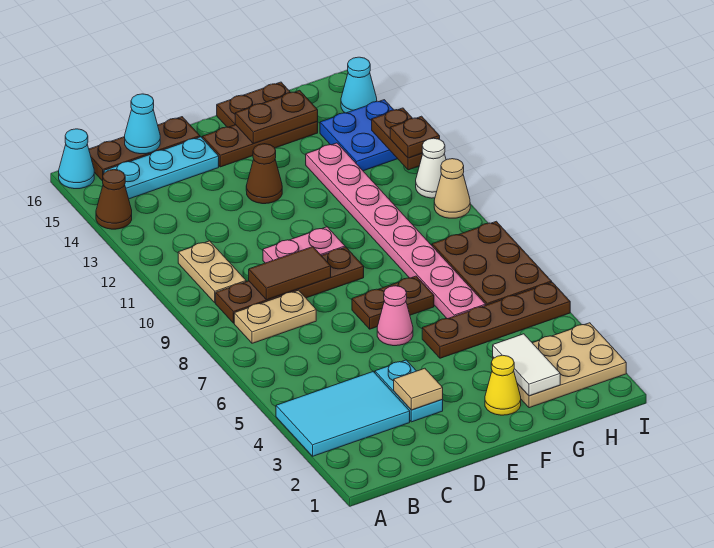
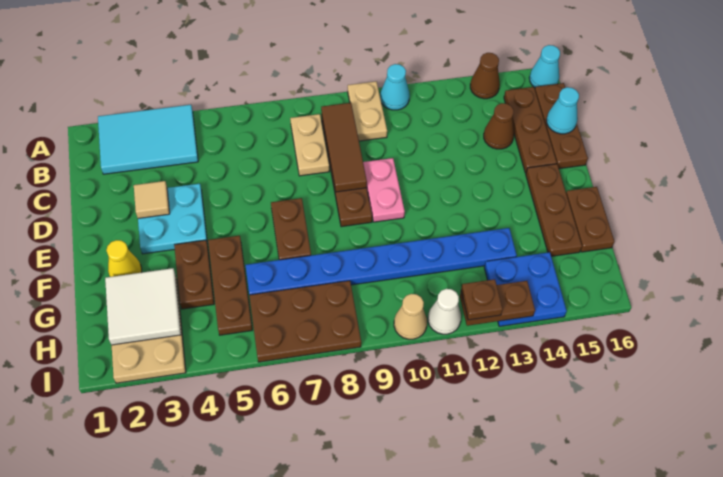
cyan 2x3 tile [276,372,410,456] -> cyan 2x3 tile turned to [98,105,198,174]
tan 1x2 plate [178,241,246,303] -> tan 1x2 plate turned to [348,81,387,141]
cyan 1x3 plate [104,137,219,199] -> brown 1x3 plate [504,87,557,173]
brown 1x2 tile [249,247,331,300] -> brown 1x3 tile [321,103,367,192]
cyan 1x2 plate [375,360,443,422] -> cyan 2x2 plate [138,184,207,254]
pink 1x1 cone [377,286,413,346] -> none
brown 1x1 cone [246,144,282,204] -> brown 1x1 cone moved to [484,103,514,149]
brown 1x4 plate [422,282,570,358] -> brown 1x3 plate [208,236,252,335]
brown 1x2 plate [235,90,318,144] -> brown 1x2 plate moved to [174,240,214,309]
white 1x2 tile [493,334,560,396] -> white 2x2 tile [105,268,181,345]
pink 1x8 plate [306,143,486,319] -> blue 1x8 plate [246,228,517,295]
cyan 1x1 cone [341,57,377,113] -> cyan 1x1 cone moved to [380,64,410,110]

